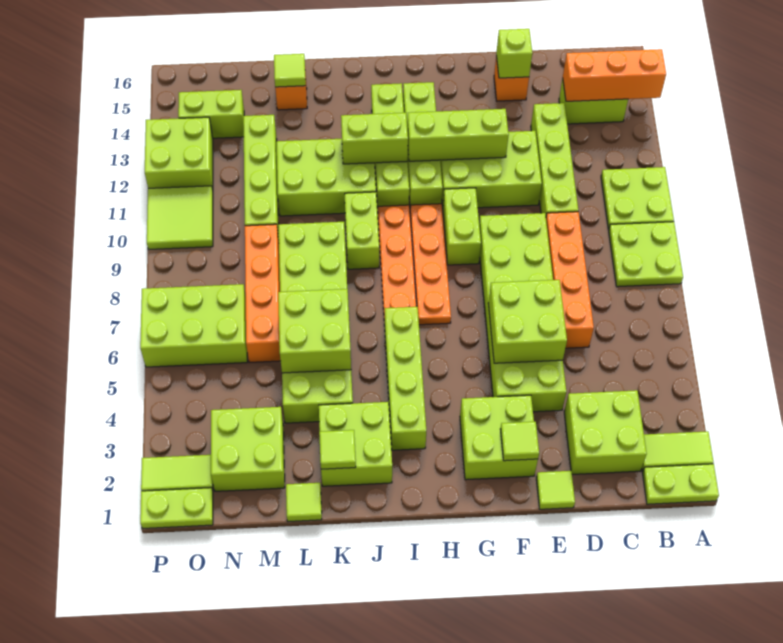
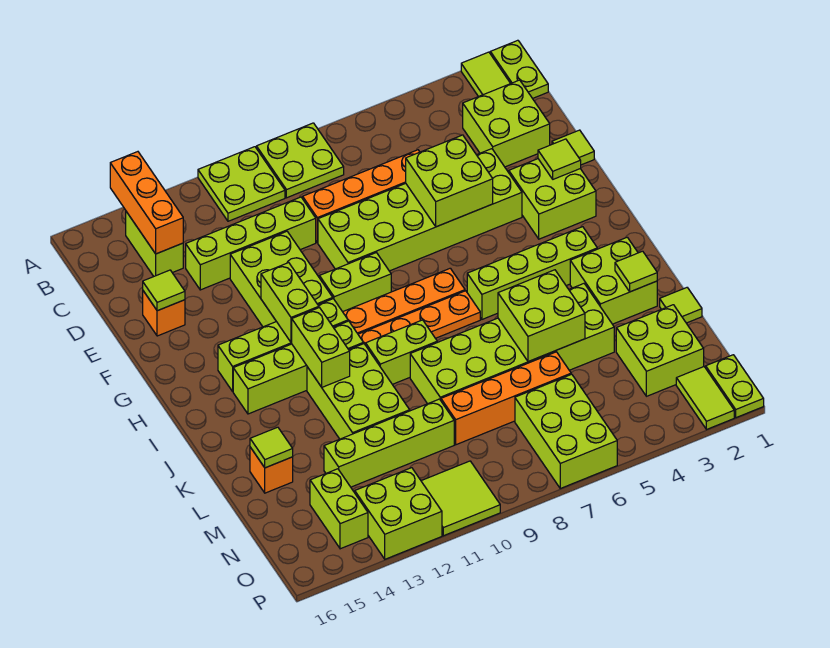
lime 1x1 brick [496,29,532,78] -> lime 1x1 tile [143,270,185,311]
lime 1x3 brick [407,109,509,161] -> lime 1x2 brick [261,263,319,342]

